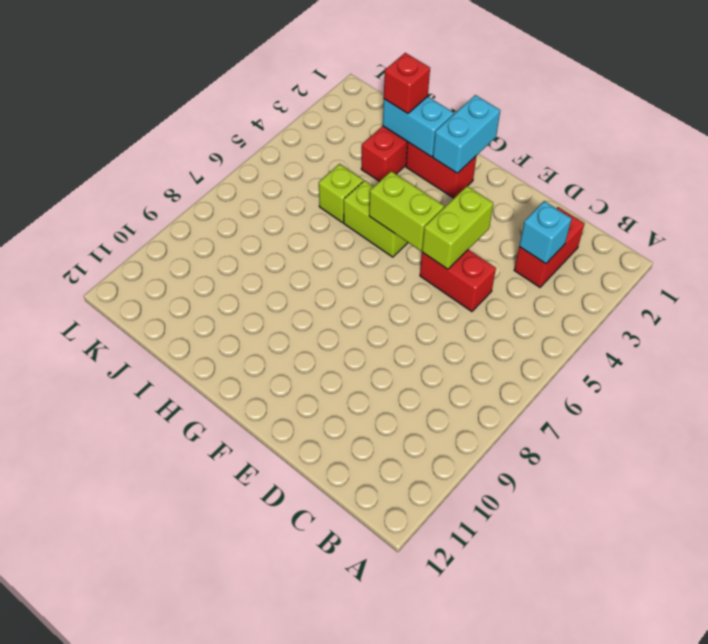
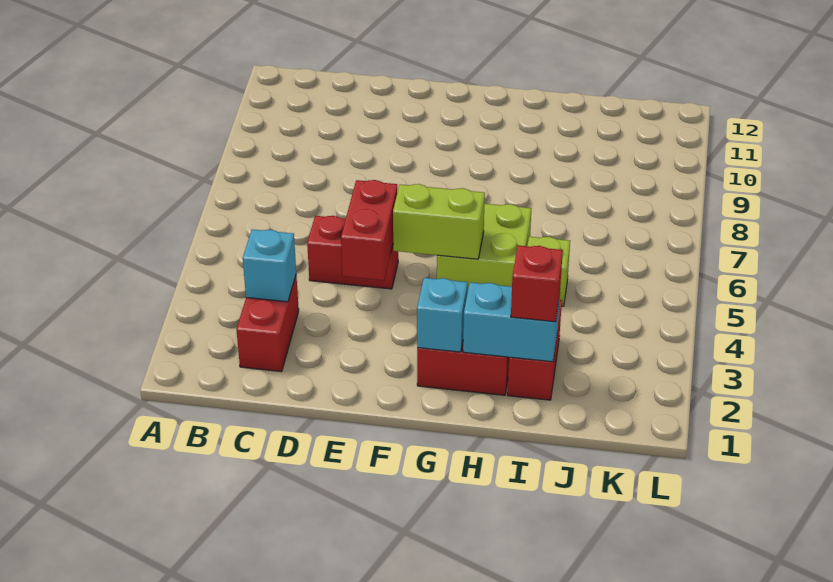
lime 1x2 brick [422,186,493,269] -> red 1x2 brick [341,180,397,280]
cyan 1x2 brick [433,95,500,173] -> cyan 1x1 brick [417,278,467,352]
lime 1x2 brick [344,181,408,257] -> lime 2x2 brick [437,204,531,293]

